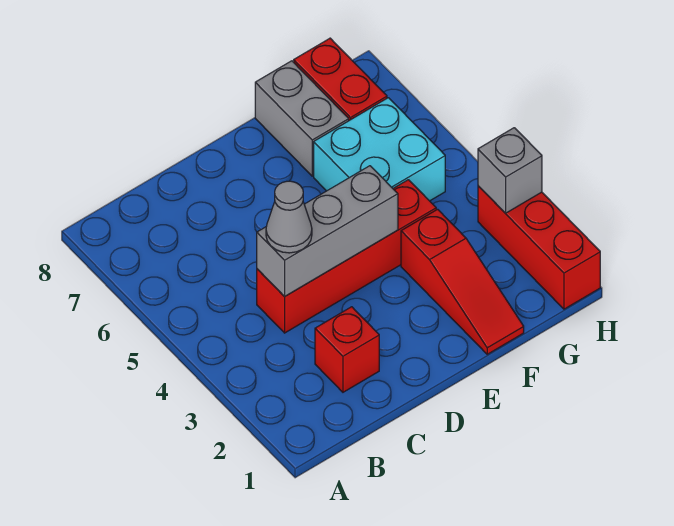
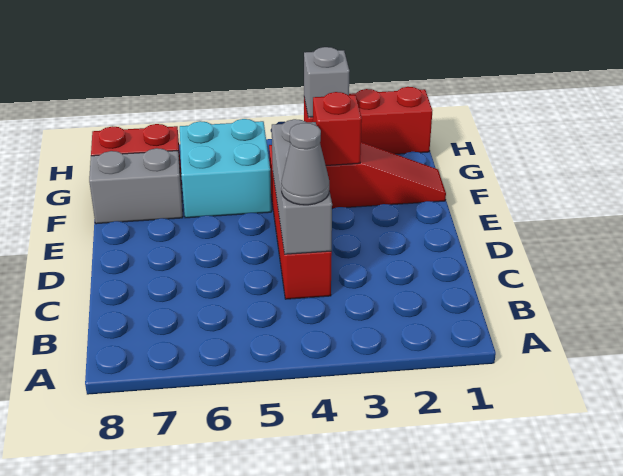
red 1x1 brick [315,307,379,392] -> red 1x1 brick moved to [313,92,362,165]

